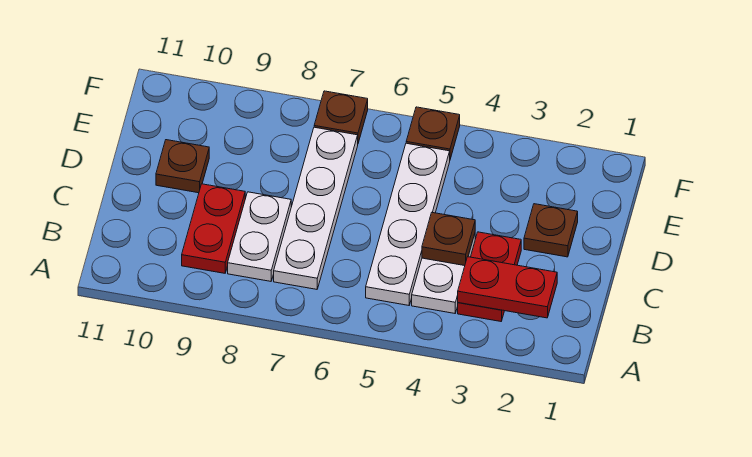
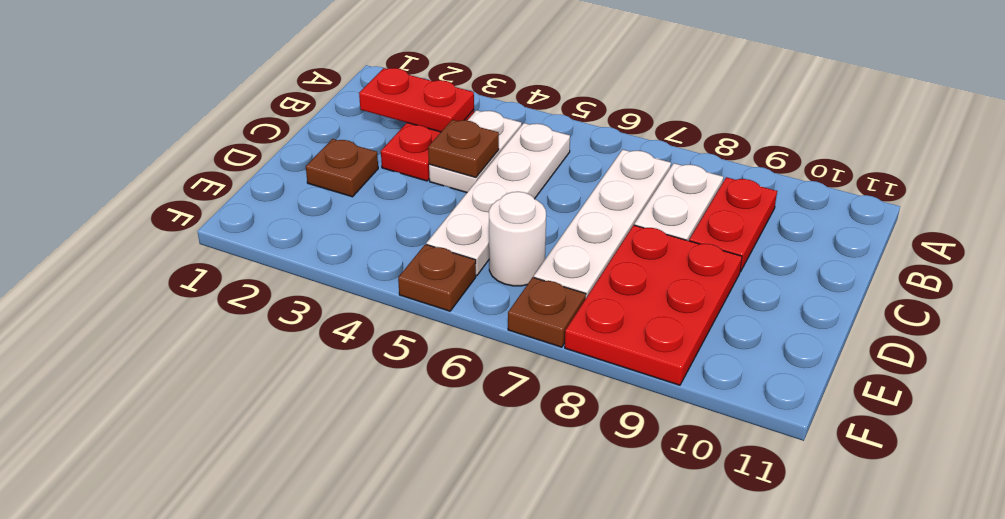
none -> red 2x3 plate [565,225,742,385]
brown 1x1 plate [156,140,209,193] -> none
none -> white 1x1 round brick [489,192,546,286]

